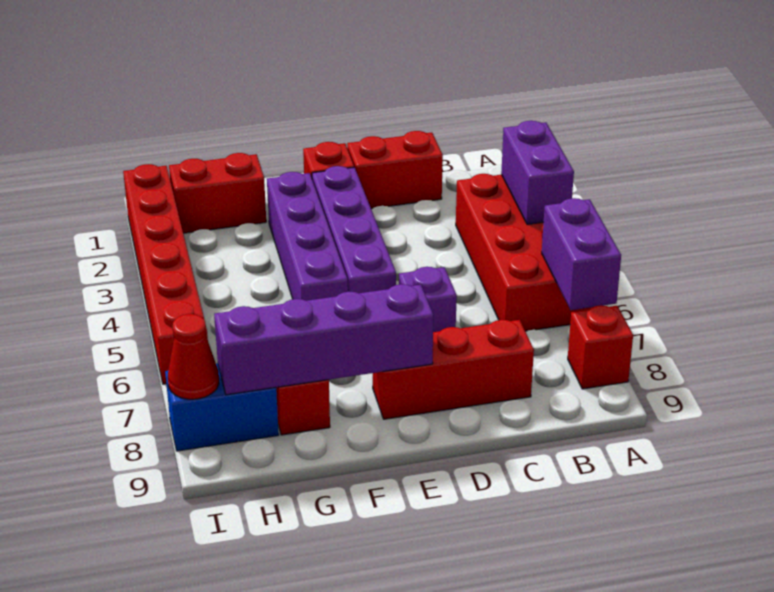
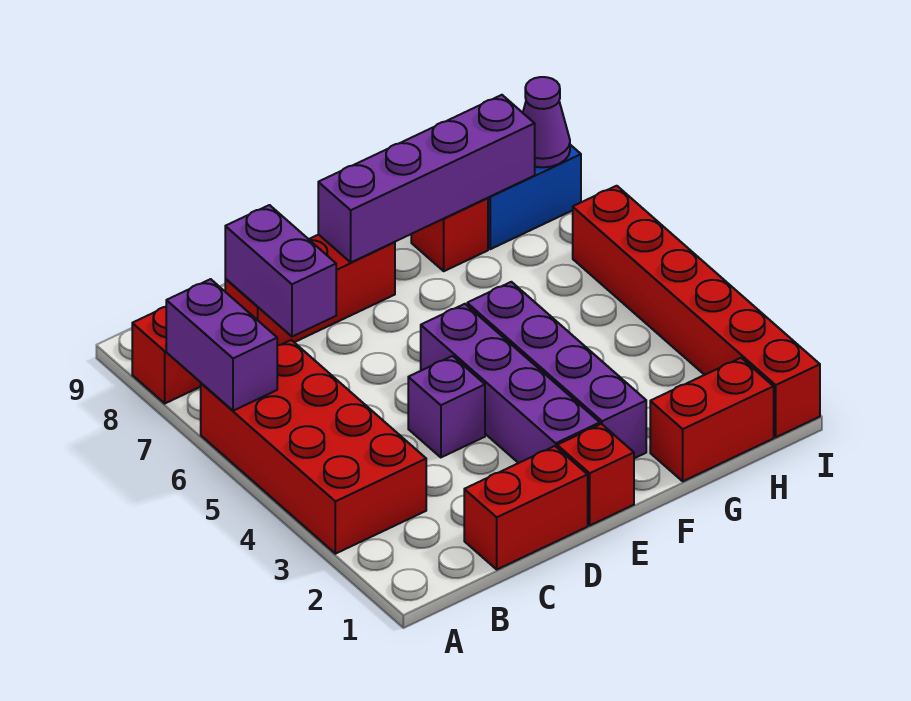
purple 1x2 brick [501,121,574,224] -> purple 1x2 brick moved to [225,205,336,337]
purple 1x1 brick [399,267,457,332] -> purple 1x1 brick moved to [408,356,485,457]
red 1x1 cone [168,314,219,399] -> purple 1x1 cone [523,77,570,167]

